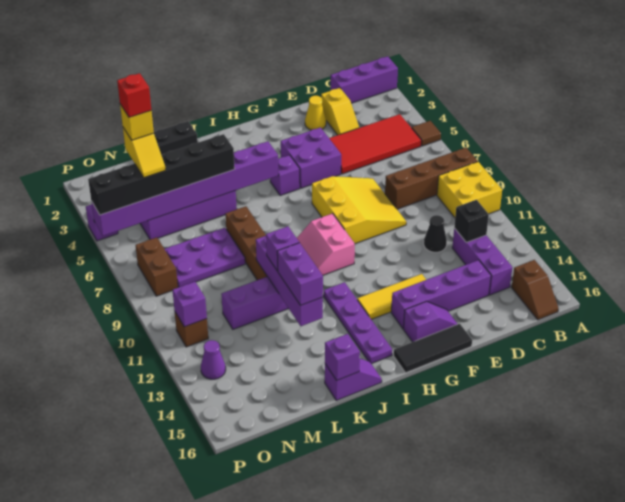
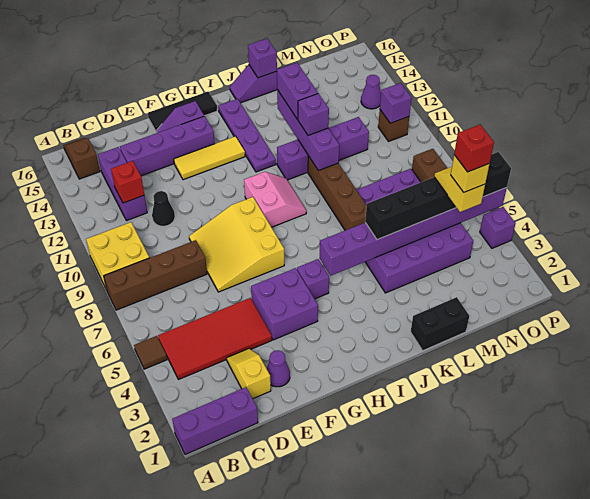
black 1x1 brick [454,200,489,242] -> red 1x1 brick [111,161,144,203]
yellow 1x1 cone [305,96,326,130] -> purple 1x1 cone [267,350,290,387]

